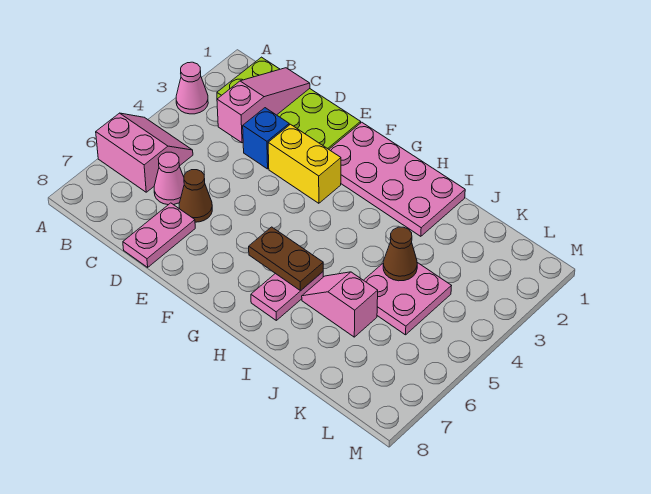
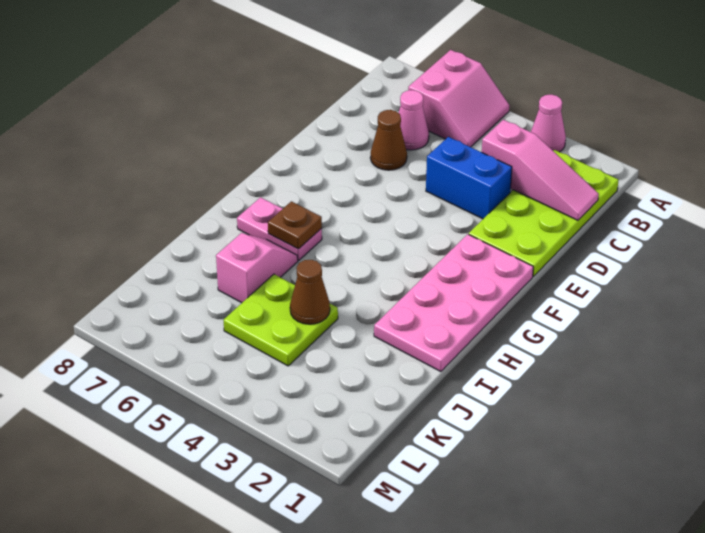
blue 1x1 brick [243,108,289,169] -> blue 1x2 brick [426,137,512,219]
pink 1x2 plate [123,203,195,267] -> none
yellow 1x2 brick [268,124,341,203] -> none
brown 1x2 plate [249,227,323,291] -> brown 1x1 plate [268,201,322,249]
pink 2x2 plate [364,263,451,335] -> lime 2x2 plate [224,274,338,366]

